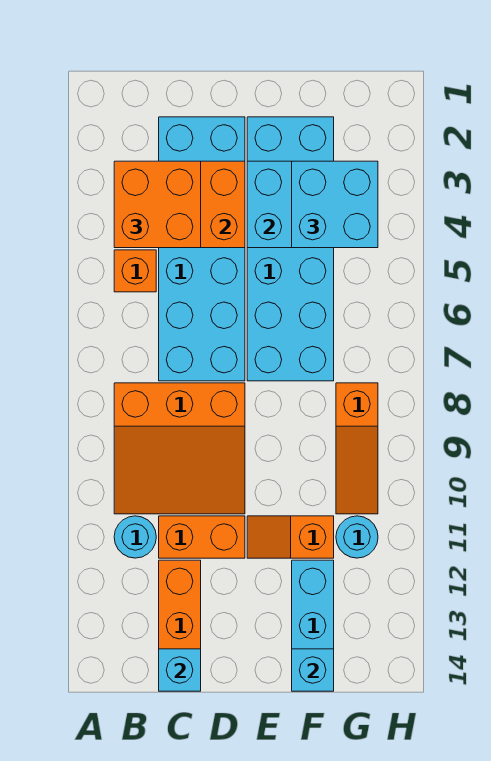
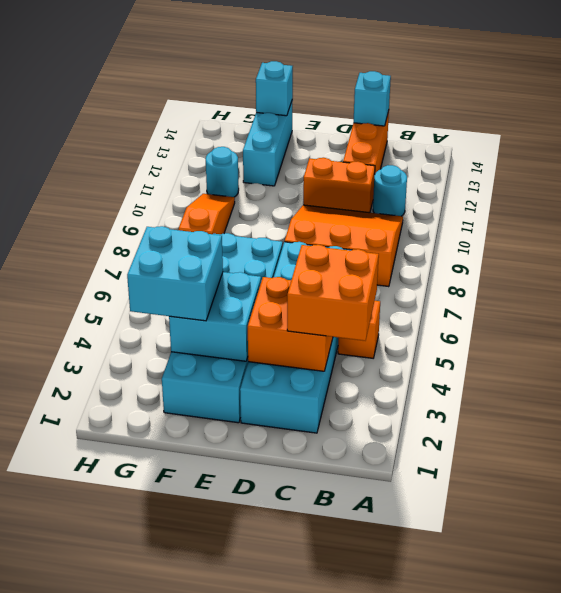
orange 1x2 slope [247,516,334,558] -> none

